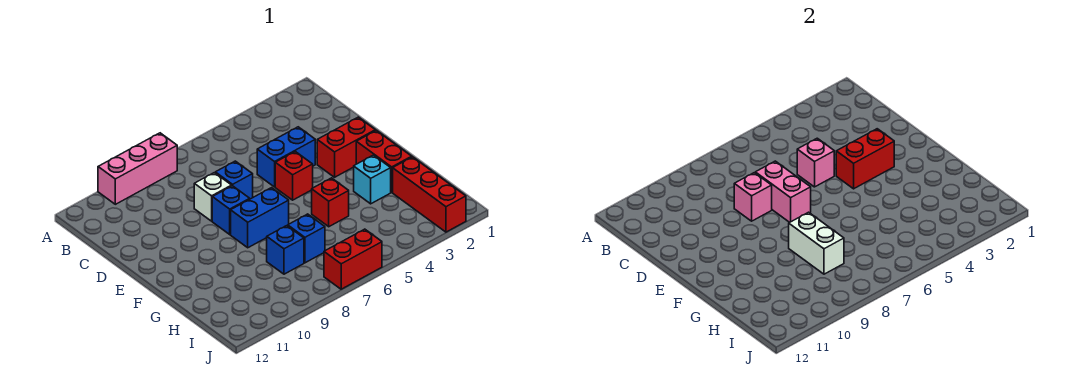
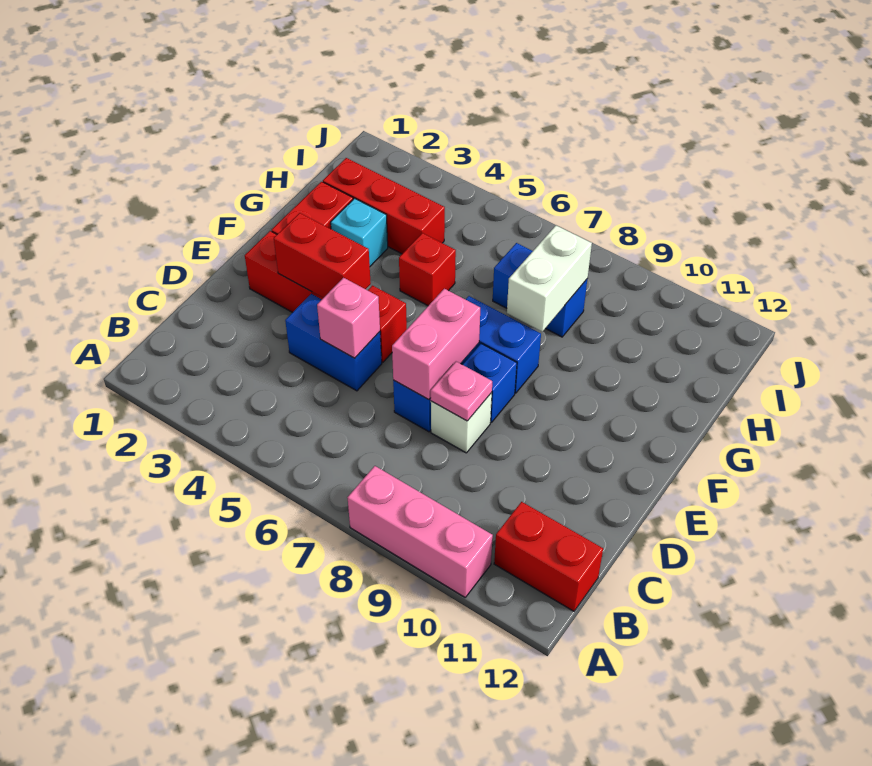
pink 1x1 brick [734,173,772,221] -> pink 1x1 plate [431,362,492,421]
red 1x3 brick [393,157,466,232] -> red 1x3 brick turned to [323,158,445,254]
red 1x2 brick [324,229,382,289] -> red 1x2 brick moved to [494,502,603,611]

